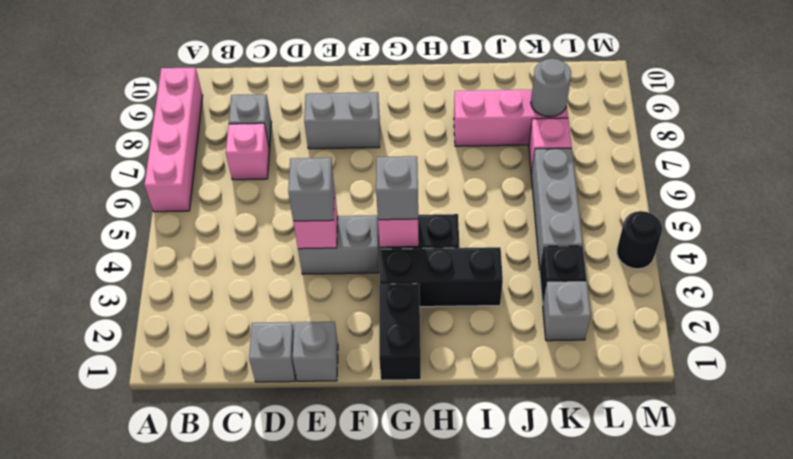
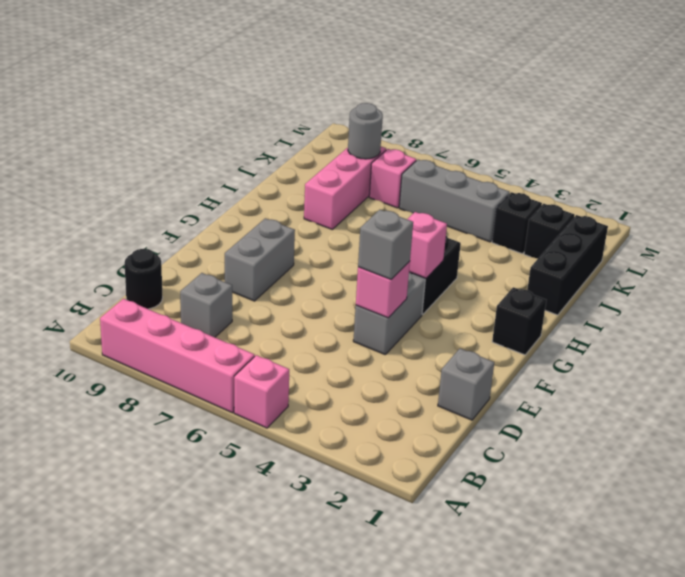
pink 1x1 brick [226,123,269,180] -> pink 1x1 brick moved to [234,355,289,428]
grey 1x1 brick [293,322,338,381] -> none
black 1x2 brick [379,284,421,380] -> black 1x1 brick [492,287,546,355]
black 1x3 brick [380,247,503,307] -> black 1x3 brick moved to [527,215,608,315]
grey 1x1 brick [376,156,418,220] -> none
grey 1x1 brick [543,281,591,341] -> black 1x1 brick [524,203,575,259]
black 1x1 round brick [617,211,662,269] -> black 1x1 round brick moved to [125,249,163,309]

